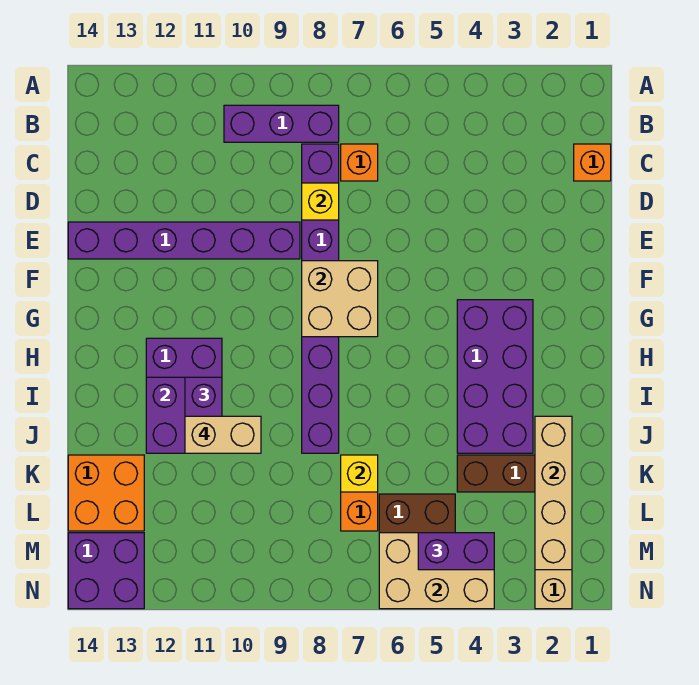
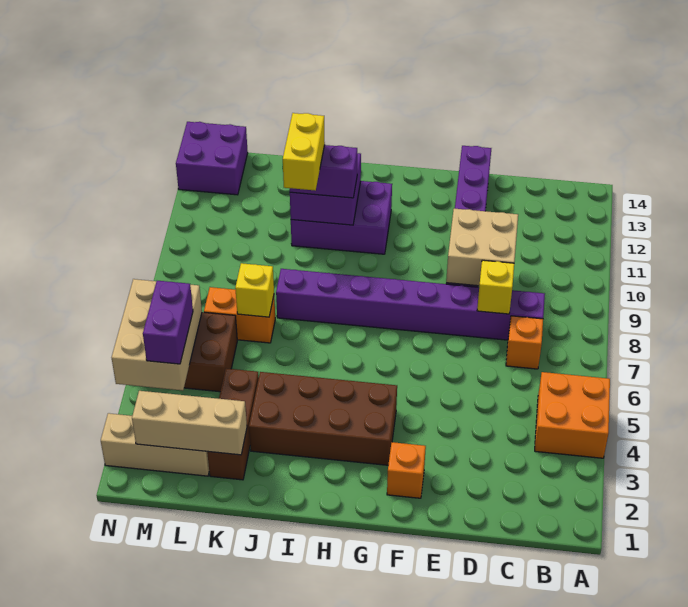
purple 1x3 brick [224,105,339,142] -> none
orange 1x1 brick [574,144,611,181] -> orange 1x1 brick moved to [387,442,426,498]
tan 2x2 brick [302,261,378,337] -> tan 2x2 brick moved to [446,208,518,286]
purple 2x4 brick [457,300,533,453] -> brown 2x4 brick [249,372,397,465]
tan 1x4 brick [535,416,572,570] -> tan 1x3 brick [132,391,247,455]
tan 1x2 brick [185,416,261,453] -> yellow 1x2 brick [283,113,325,191]
orange 2x2 brick [68,455,144,531] -> orange 2x2 brick moved to [535,372,610,458]

